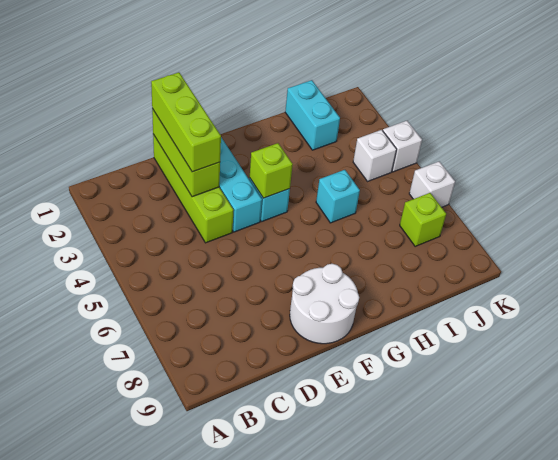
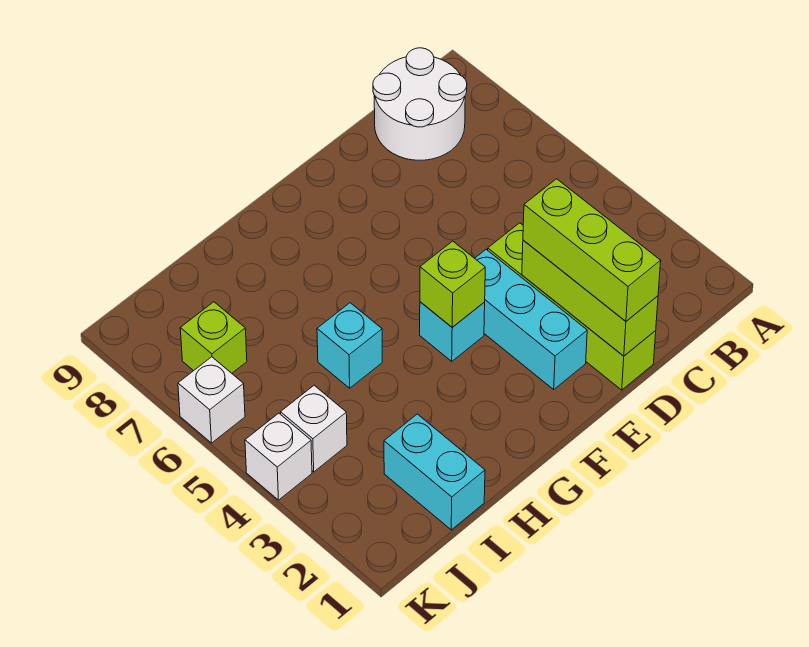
white 2x2 round brick [290,264,359,344] -> white 2x2 round brick moved to [373,48,467,160]

